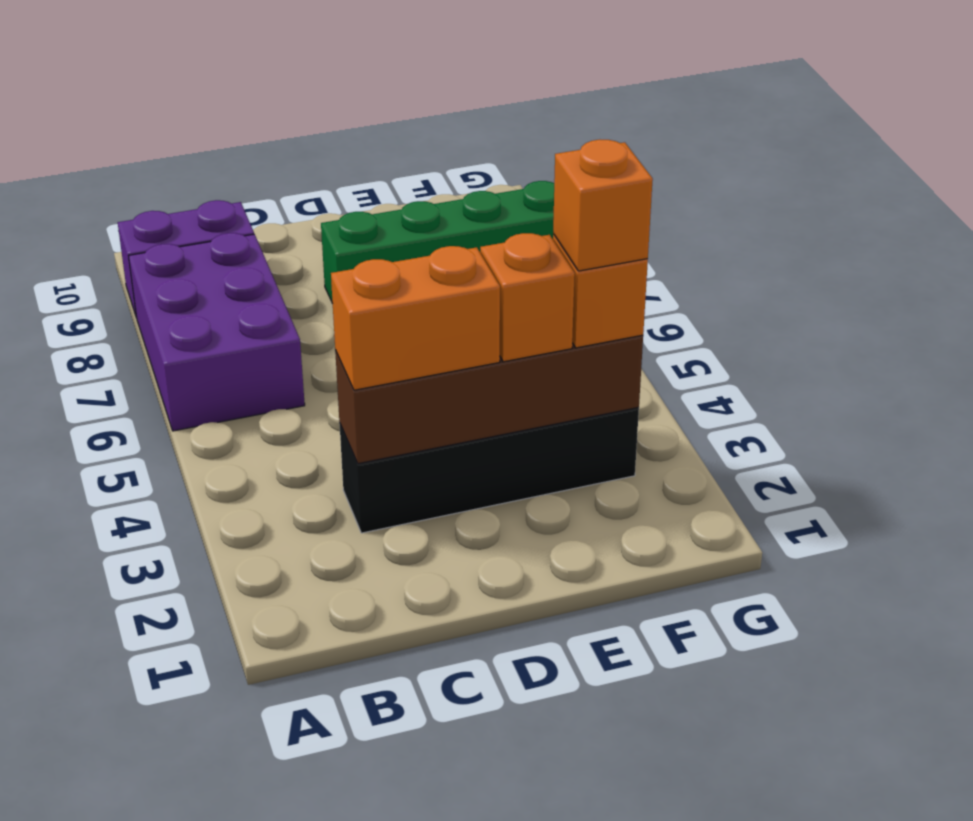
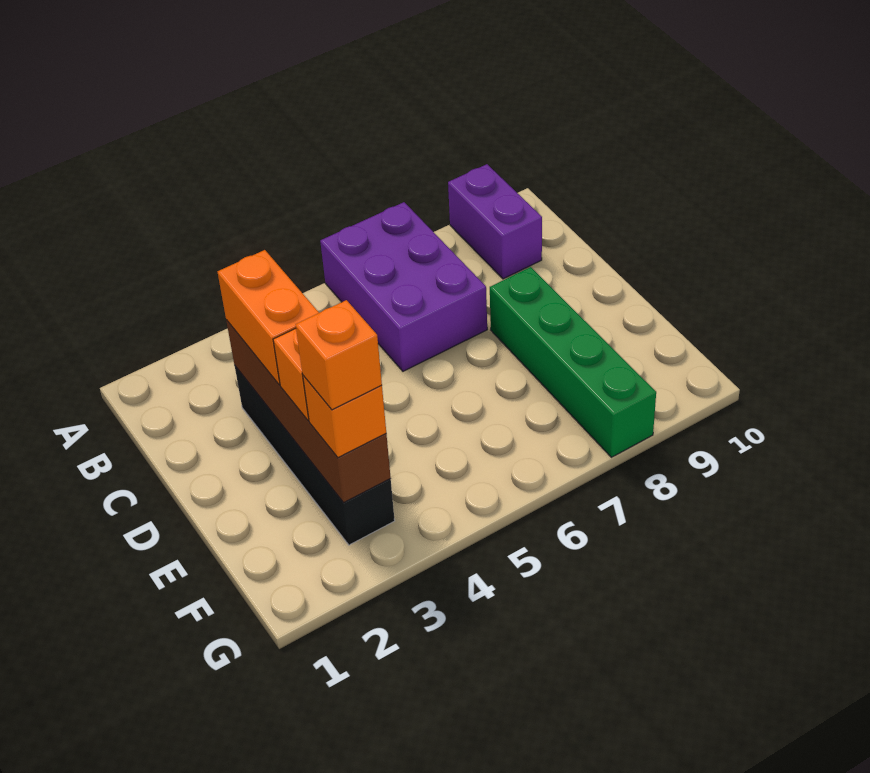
purple 2x3 brick [129,233,305,431] -> purple 2x3 brick turned to [320,202,487,371]

